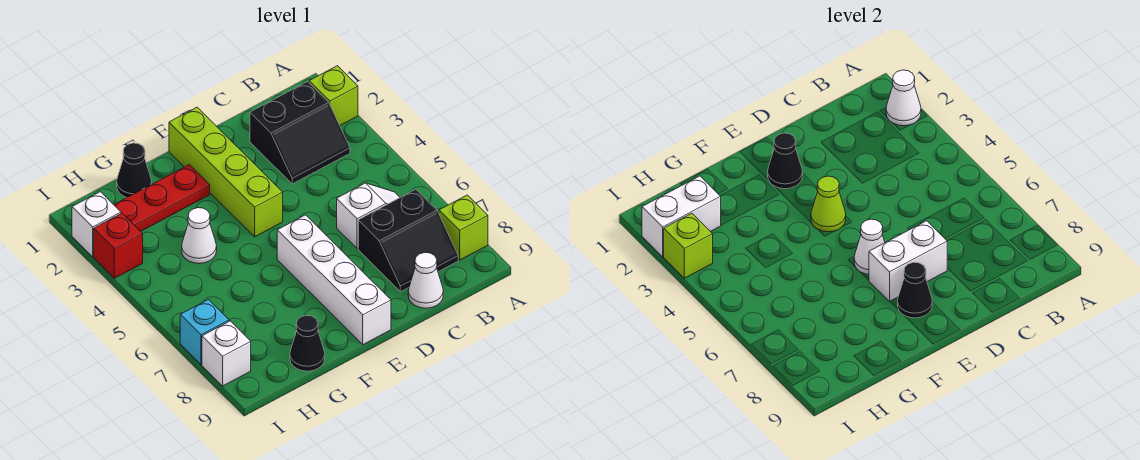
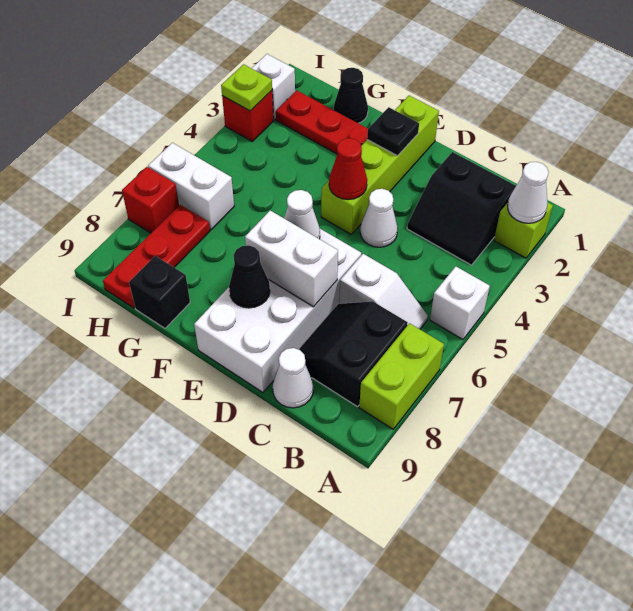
lime 1x1 brick [439,195,488,260] -> lime 1x2 brick [359,323,444,429]
black 2x2 slope [358,189,458,292] -> black 2x2 slope turned to [299,301,408,407]
black 1x1 cone [768,133,803,189] -> black 1x1 plate [367,107,419,156]
lime 1x1 cone [811,176,846,232] -> red 1x1 cone [329,138,367,200]
white 1x4 brick [277,215,391,345] -> white 2x4 brick [194,229,361,392]
white 1x1 cone [182,208,217,264] -> white 1x1 cone moved to [360,189,398,247]
black 1x1 cone [290,315,325,371] -> black 1x1 brick [129,256,190,328]
white 1x2 brick [642,176,721,257] -> white 1x2 brick moved to [148,143,234,230]
none -> red 1x3 plate [103,205,210,308]
lime 1x1 brick [664,213,713,278] -> lime 1x1 plate [221,64,272,111]
cyan 1x1 brick [180,300,229,364] -> red 1x1 brick [122,167,179,233]
white 1x1 brick [202,321,251,386] -> white 1x1 brick moved to [430,267,490,340]

